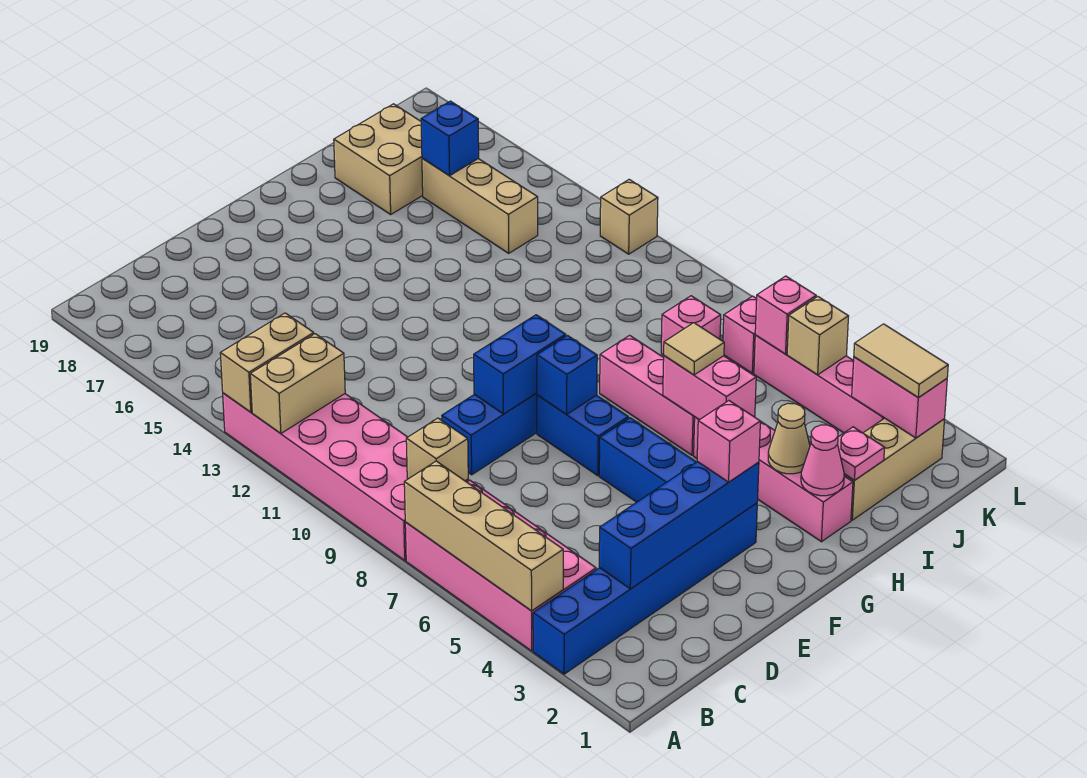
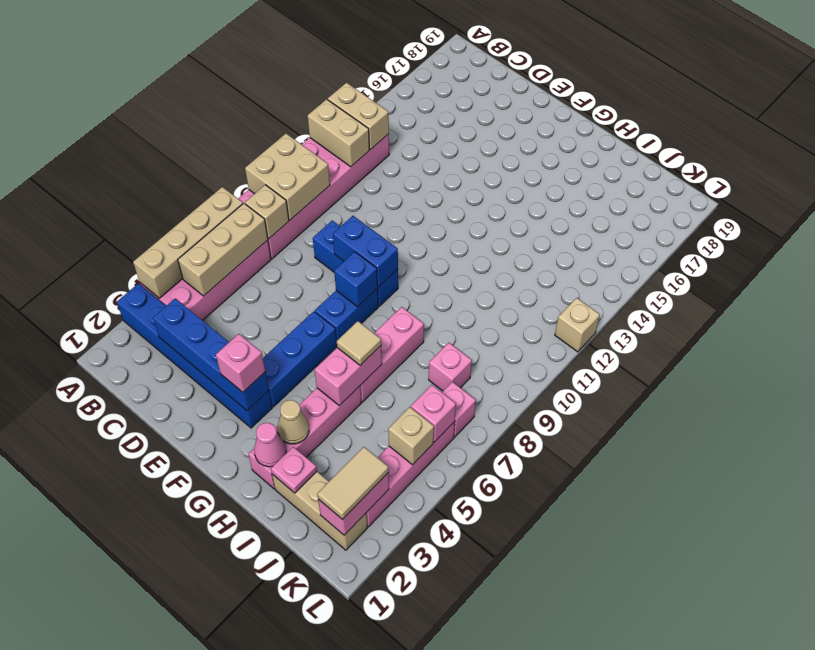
tan 2x2 brick [334,104,423,214] -> tan 2x2 brick moved to [245,134,330,220]
tan 1x3 brick [422,158,538,253] -> tan 1x3 brick moved to [178,203,268,296]
blue 1x1 brick [421,101,479,176] -> none

